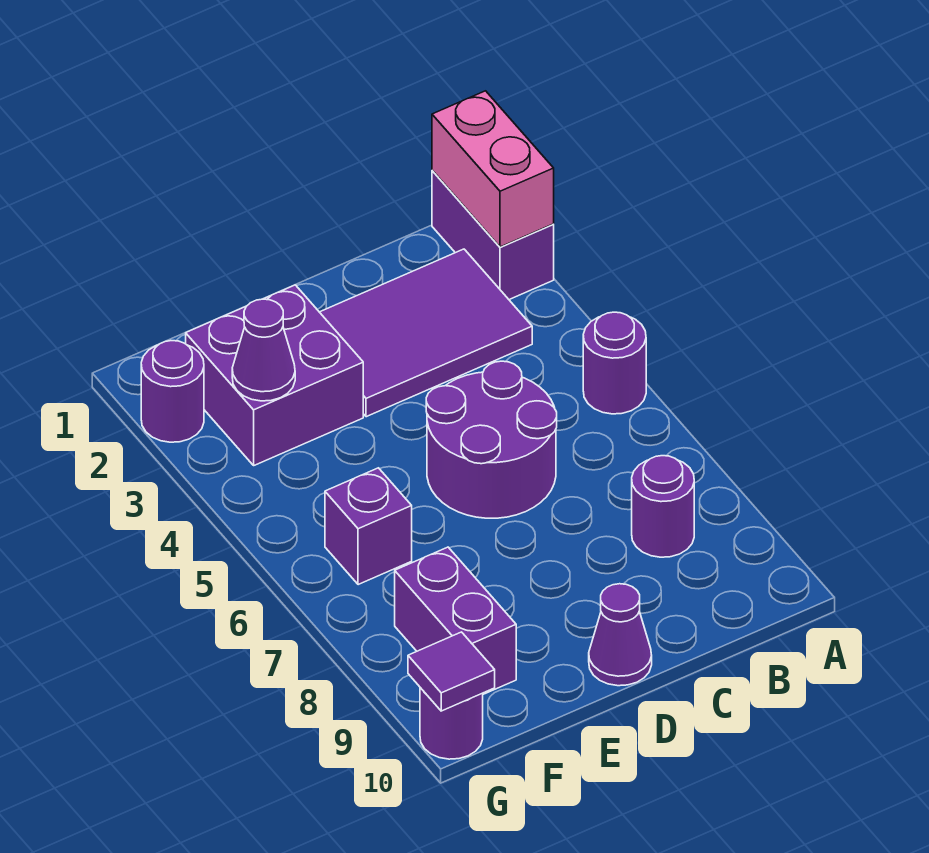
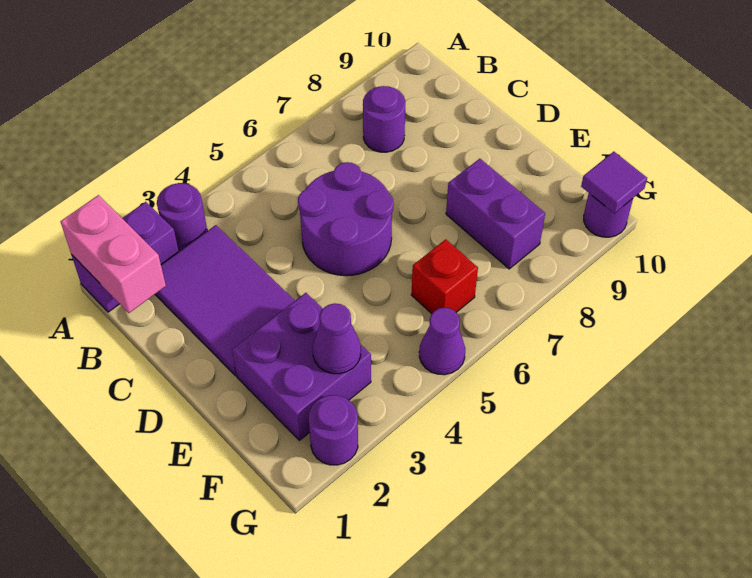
pink 1x2 brick [432,91,554,247] -> pink 1x2 brick turned to [60,195,166,313]
purple 1x1 round brick [583,312,646,414] -> purple 1x1 round brick moved to [157,183,207,250]
purple 1x1 cone [589,584,652,686] -> purple 1x1 cone moved to [419,308,465,375]
purple 1x1 brick [325,468,412,585] -> red 1x1 brick [411,239,478,314]
purple 1x2 brick [395,547,516,694] -> purple 1x2 brick turned to [446,159,545,269]

